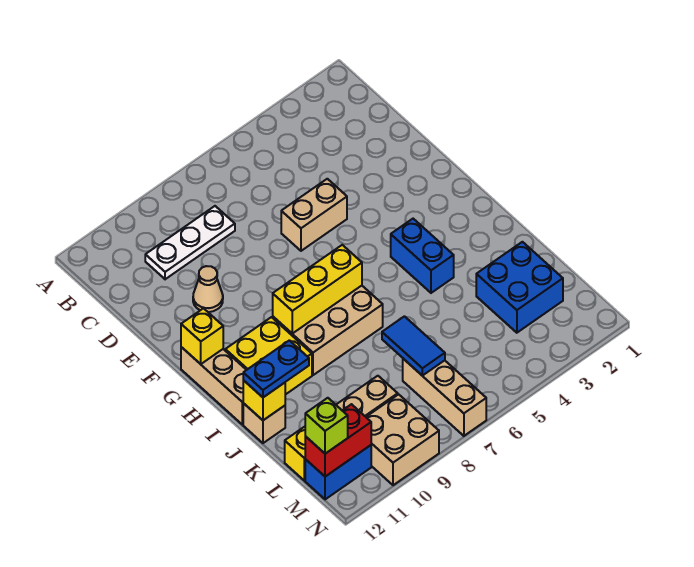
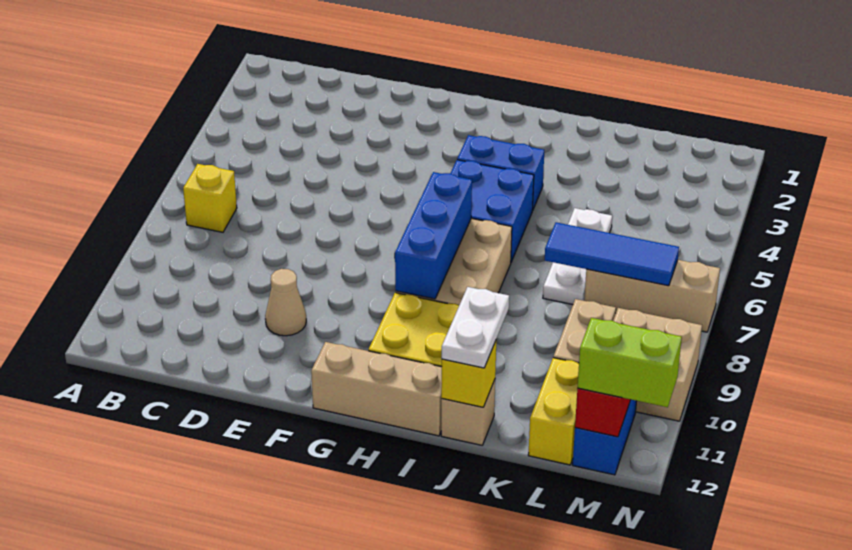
white 1x3 plate [145,206,235,279] -> white 1x3 plate moved to [543,208,612,305]
tan 1x2 brick [281,179,347,251] -> none
yellow 1x1 brick [181,308,223,364] -> yellow 1x1 brick moved to [183,164,237,232]
yellow 1x3 brick [273,245,362,333] -> blue 1x3 brick [395,172,472,299]
blue 1x2 plate [243,340,309,397] -> white 1x2 plate [442,287,509,368]
blue 2x2 brick [476,242,563,333] -> blue 2x2 brick moved to [451,160,534,262]
blue 1x2 tile [382,316,445,376] -> blue 1x3 tile [545,222,679,286]
lime 1x1 brick [305,398,348,454] -> lime 1x2 brick [578,318,682,407]

